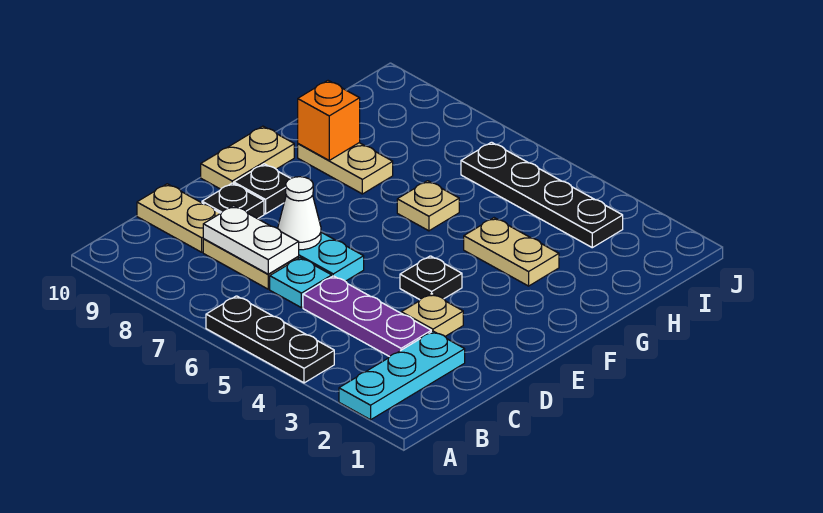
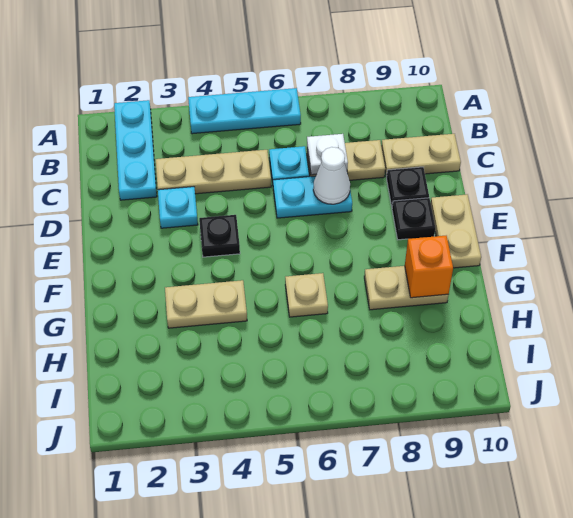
black 1x3 plate [206,296,334,383] -> cyan 1x3 plate [188,88,301,134]
purple 1x3 plate [303,276,431,357] -> tan 1x3 plate [156,150,271,194]
white 1x2 plate [203,206,299,274] -> white 1x1 plate [307,134,348,175]
tan 1x1 plate [401,294,463,336] -> cyan 1x1 plate [158,187,198,228]
black 1x4 plate [461,142,623,248] -> none

